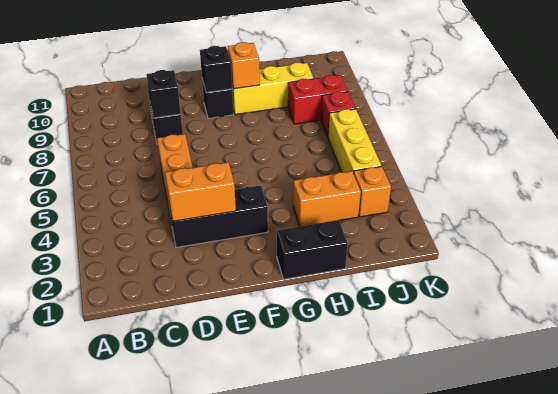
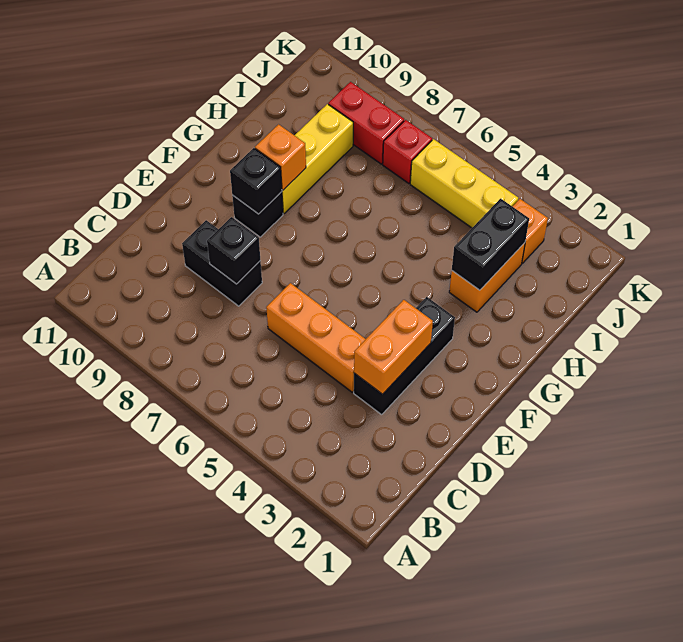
black 1x2 brick [277,220,348,279] -> black 1x2 brick moved to [452,199,529,290]
red 1x2 brick [288,75,348,124] -> red 1x2 brick turned to [328,82,404,164]

